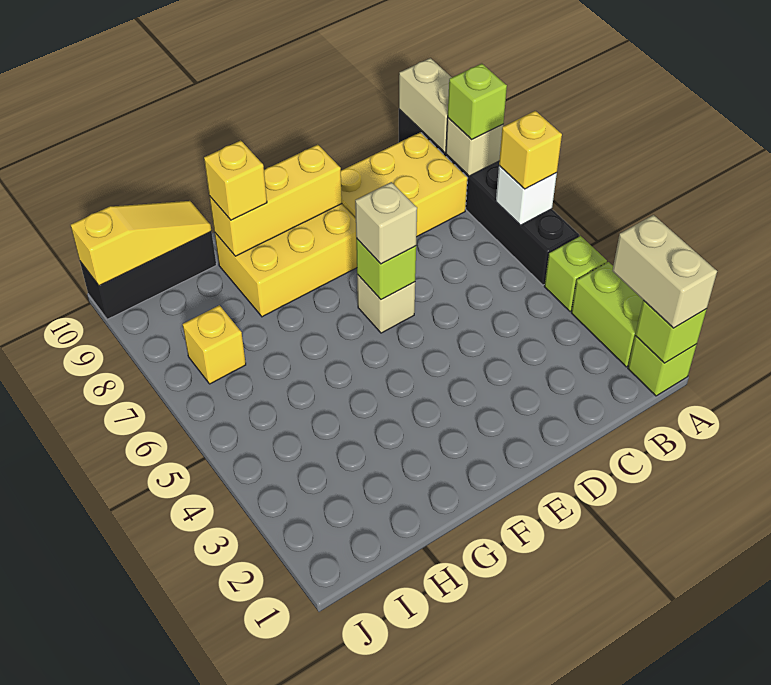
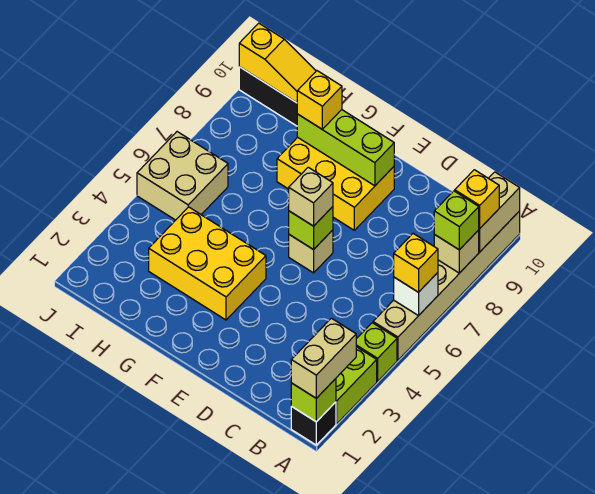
lime 1x1 brick [628,336,697,396] -> black 1x1 brick [291,402,336,445]
black 1x6 brick [398,109,579,285] -> tan 1x6 brick [373,211,520,360]
yellow 2x3 brick [341,132,468,237] -> yellow 2x3 brick moved to [149,207,266,320]
yellow 1x3 brick [209,145,342,256] -> lime 1x3 brick [297,110,394,186]
none -> tan 2x2 brick [137,132,228,220]
yellow 1x1 brick [182,305,246,384] -> yellow 1x1 brick moved to [455,170,499,229]

